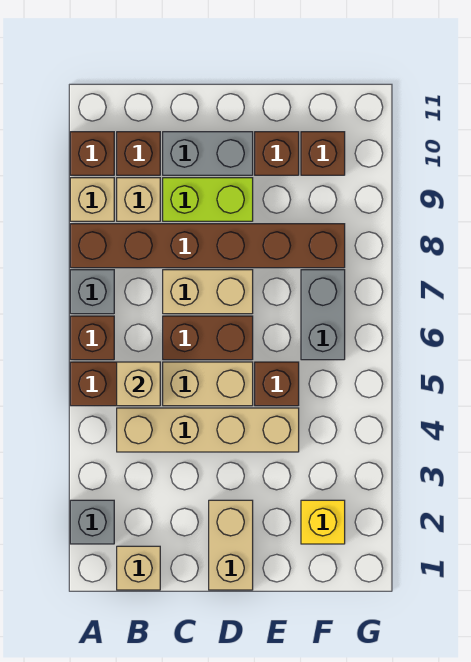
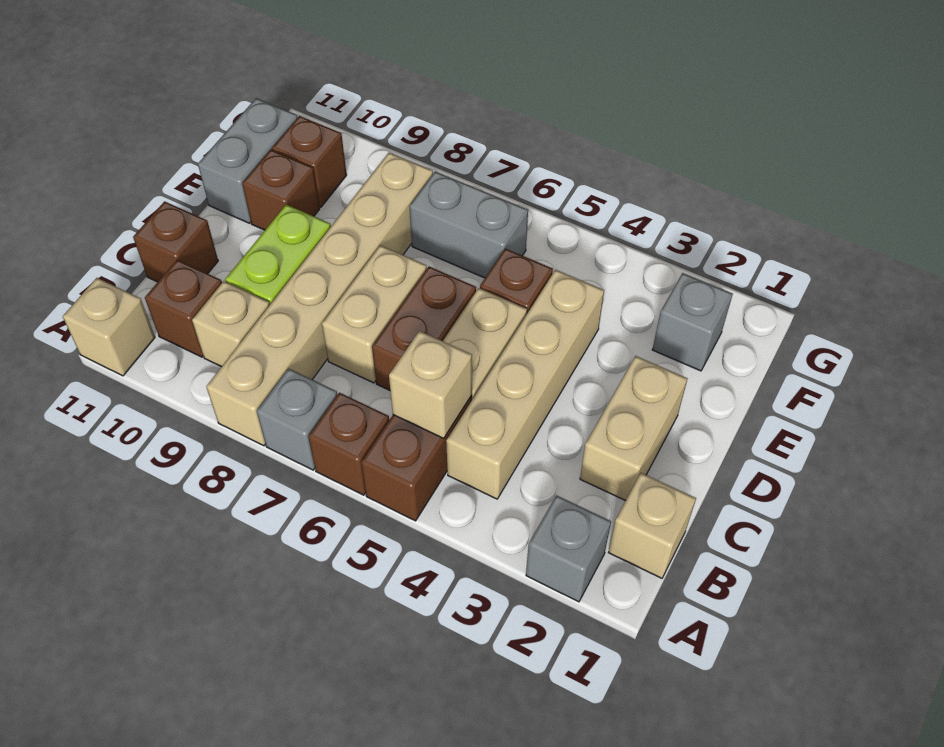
brown 1x6 brick [70,224,345,268] -> tan 1x6 brick [206,153,433,446]
tan 1x1 brick [70,178,114,221] -> tan 1x1 brick moved to [63,278,155,376]
brown 1x1 brick [70,132,114,175] -> brown 1x1 brick moved to [133,201,218,282]
grey 1x2 brick [163,132,253,175] -> grey 1x2 brick moved to [198,98,298,223]
tan 1x2 brick [209,500,253,590] -> tan 1x2 brick turned to [580,356,688,501]
yellow 1x1 brick [301,500,345,544] -> grey 1x1 brick [652,273,733,371]

